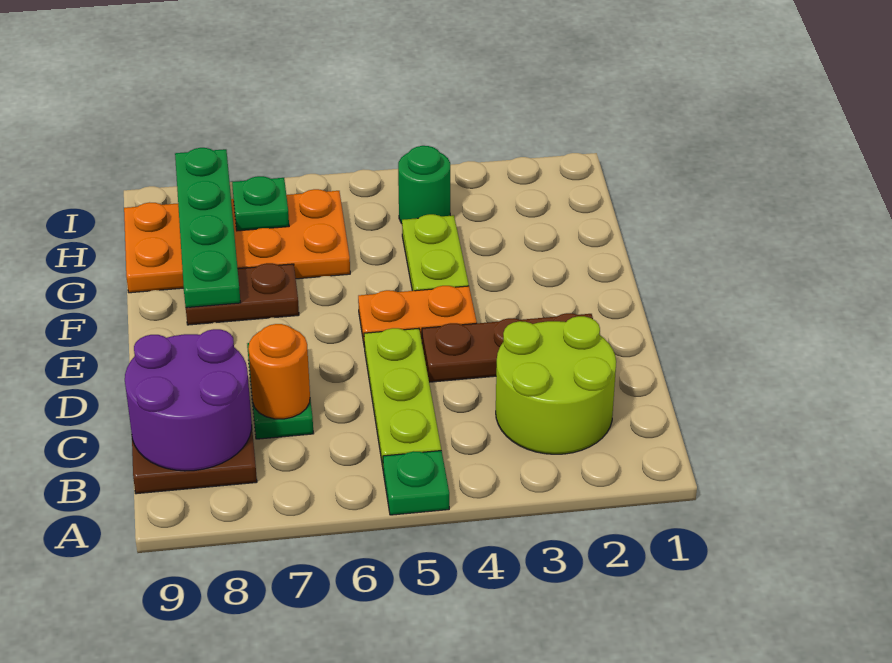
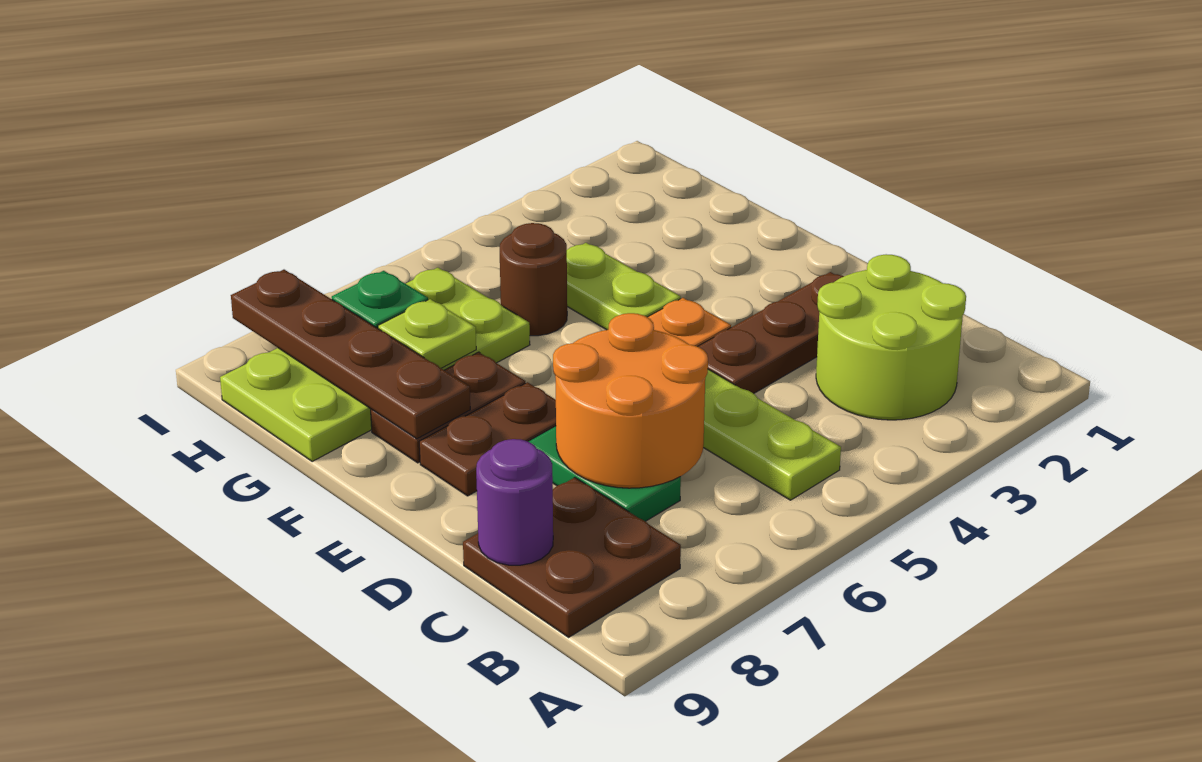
green 1x1 plate [383,451,449,515] -> none
purple 2x2 round brick [125,329,252,471] -> purple 1x1 round brick [476,439,553,565]
orange 1x1 round brick [248,324,310,419] -> orange 2x2 round brick [553,313,708,488]
none -> brown 1x2 plate [419,382,556,496]
green 1x4 plate [175,148,241,308] -> brown 1x4 plate [231,270,470,439]
none -> brown 1x1 round brick [500,223,567,336]
orange 2x4 plate [124,189,350,293] -> lime 2x4 plate [220,268,530,462]
none -> lime 1x1 plate [378,299,476,368]
green 1x1 round brick [398,146,450,223] -> none

